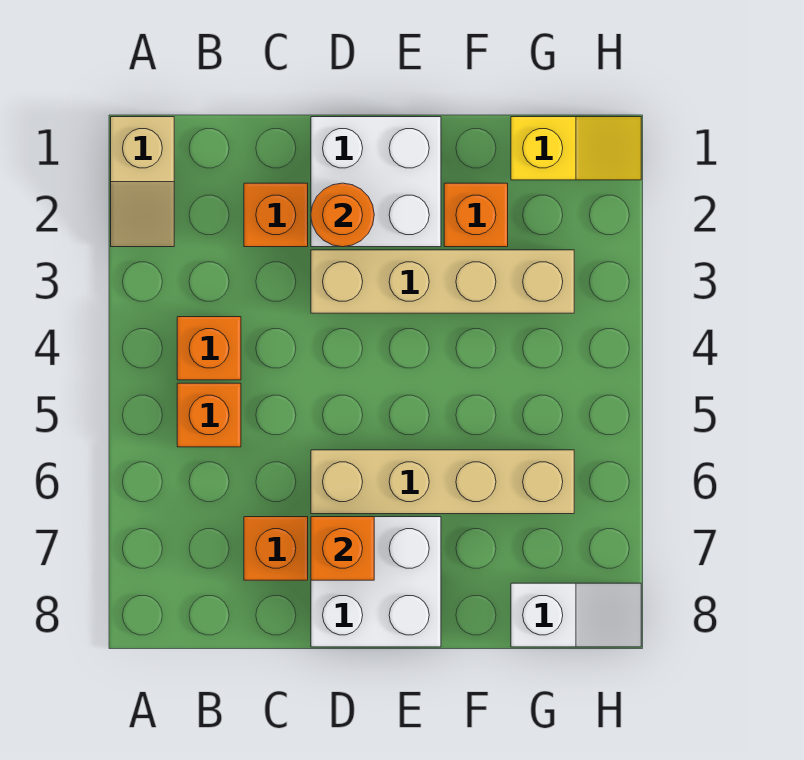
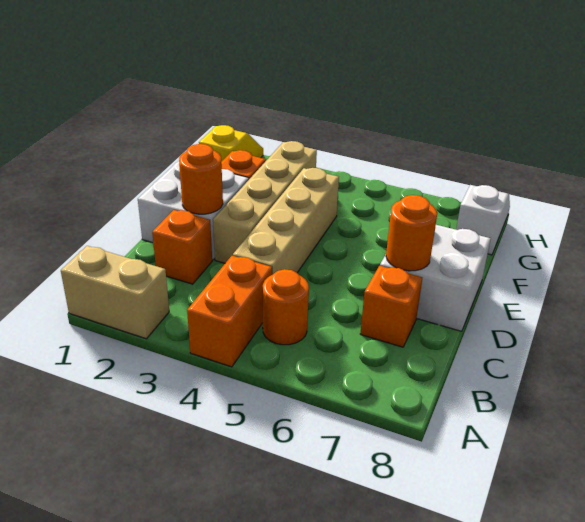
tan 1x2 slope [111,117,174,247] -> tan 1x2 brick [61,246,169,339]
orange 1x1 brick [177,317,241,380] -> orange 1x2 brick [187,256,272,367]
orange 1x1 brick [177,383,241,447] -> orange 1x1 round brick [263,269,309,345]
tan 1x4 brick [311,450,574,514] -> tan 1x4 brick moved to [233,168,339,275]
orange 1x1 brick [311,517,374,580] -> orange 1x1 round brick [386,195,437,271]

